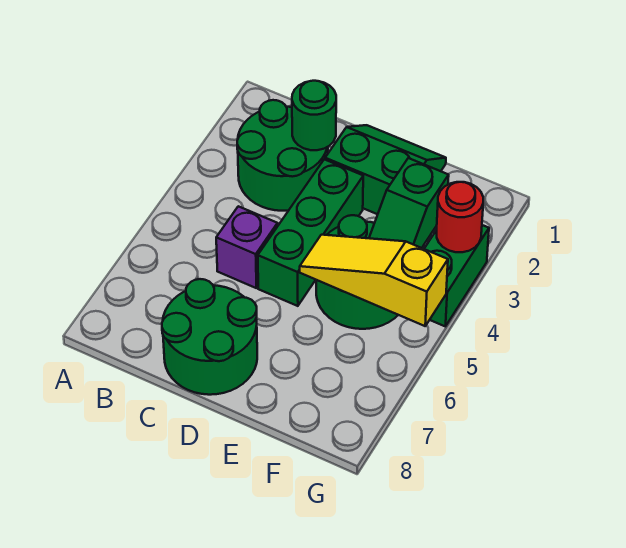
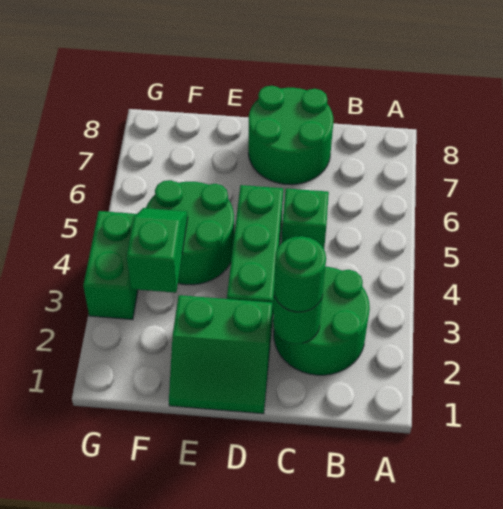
none -> green 1x1 round brick [274,236,326,312]
purple 1x1 brick [216,206,278,288] -> green 1x1 brick [281,188,329,249]
yellow 1x3 slope [300,235,448,326] -> none
red 1x1 round brick [437,182,483,252] -> none

